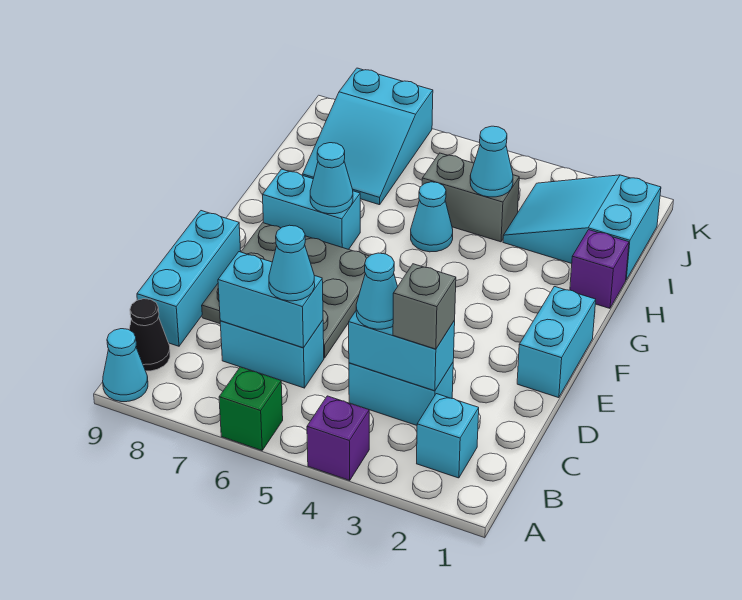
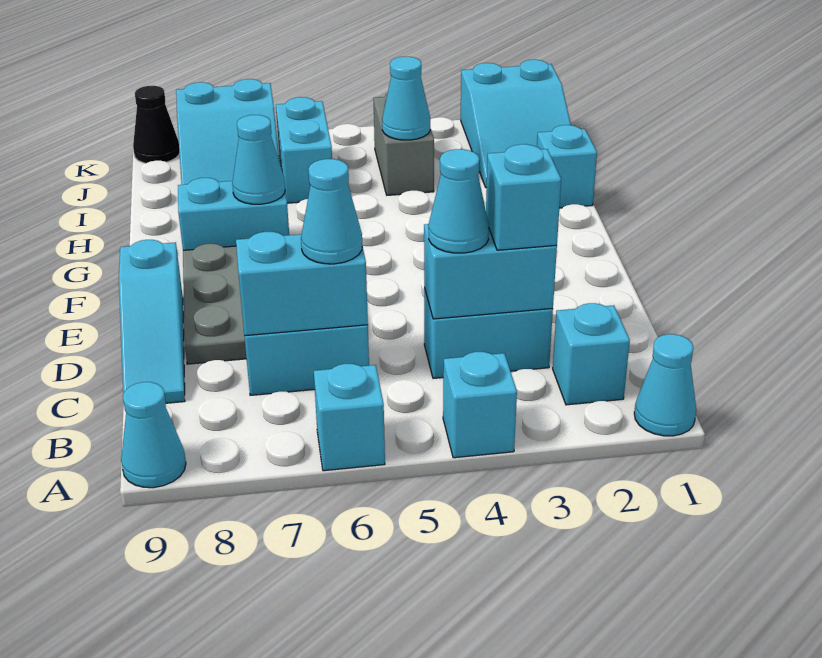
purple 1x1 brick [307,396,369,480] -> cyan 1x1 brick [443,352,517,458]
green 1x1 brick [219,367,283,450] -> cyan 1x1 brick [314,364,385,471]
black 1x1 cone [129,299,170,371] -> black 1x1 cone moved to [133,86,179,163]
grey 1x1 brick [393,264,456,349] -> cyan 1x1 brick [486,144,561,250]
cyan 1x3 brick [137,211,241,346] -> cyan 1x3 slope [119,240,185,403]
cyan 1x2 brick [517,286,596,398] -> cyan 1x2 brick moved to [276,97,332,203]
purple 1x1 brick [570,230,629,308] -> cyan 1x1 brick [537,125,597,208]
cyan 1x1 cone [411,182,453,252] -> cyan 1x1 cone moved to [634,334,696,436]
cyan 2x3 slope [503,175,661,280] -> cyan 2x3 slope turned to [461,60,571,188]
grey 1x2 brick [422,153,519,242] -> grey 1x2 brick turned to [373,93,434,195]

